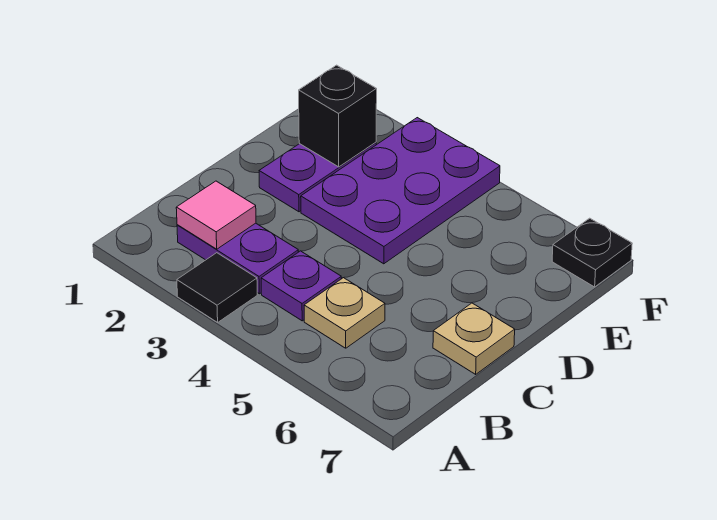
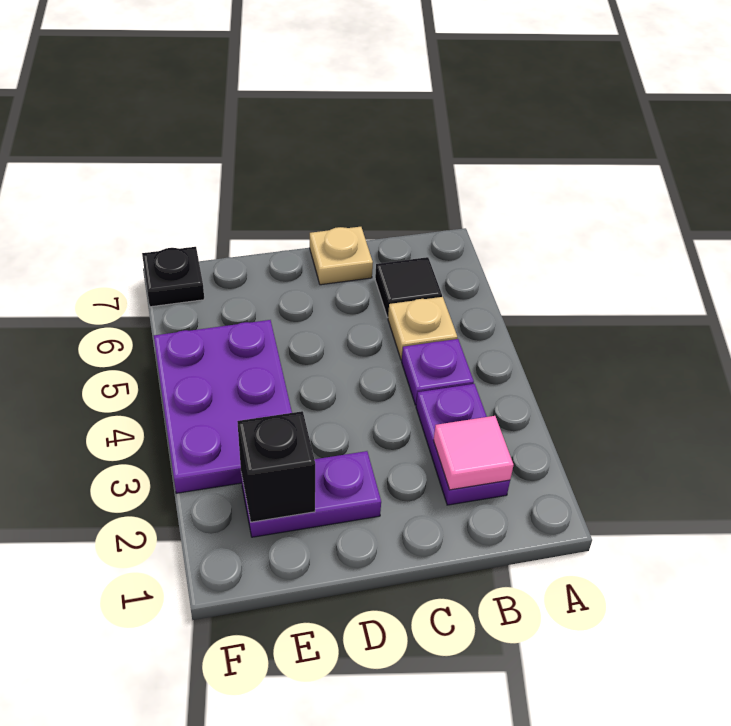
black 1x1 tile [177,253,257,322] -> black 1x1 tile moved to [375,257,442,317]
purple 2x3 plate [301,118,500,264] -> purple 2x3 plate turned to [154,320,292,493]

